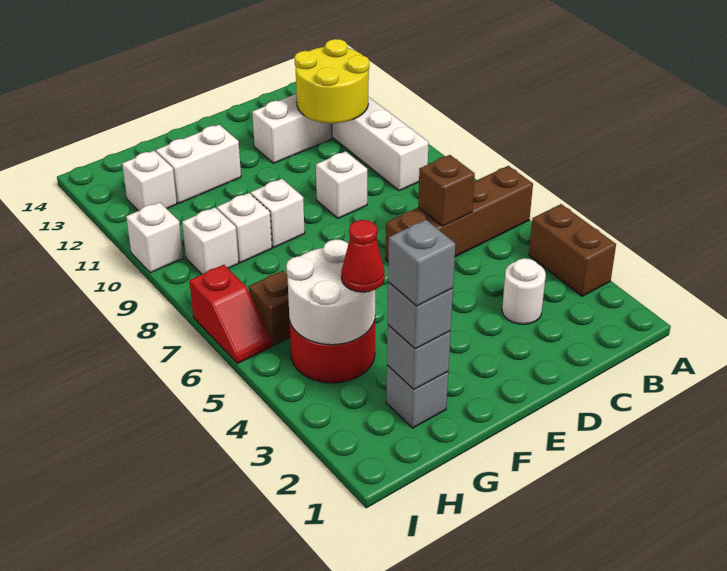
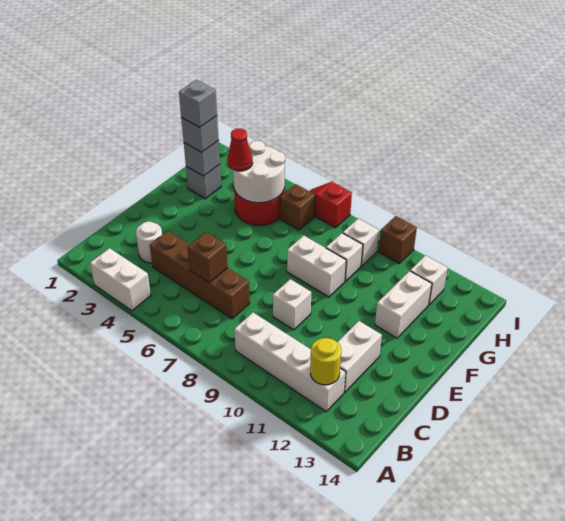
brown 1x2 brick [529,204,616,296] -> white 1x2 brick [90,248,151,311]
brown 1x4 brick [386,166,533,262] -> brown 1x4 brick turned to [150,231,250,319]
yellow 2x2 round brick [295,39,369,123] -> yellow 1x1 round brick [310,338,341,385]
white 1x1 brick [251,179,305,247] -> white 1x2 brick [287,236,346,297]
white 1x1 brick [126,202,183,273] -> brown 1x1 brick [379,216,417,263]

